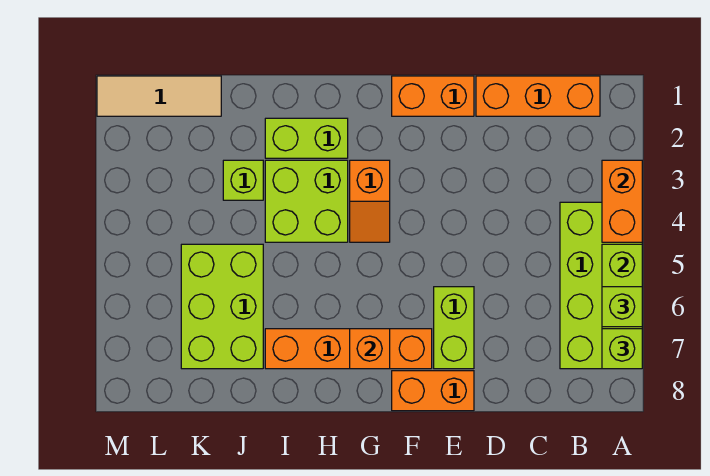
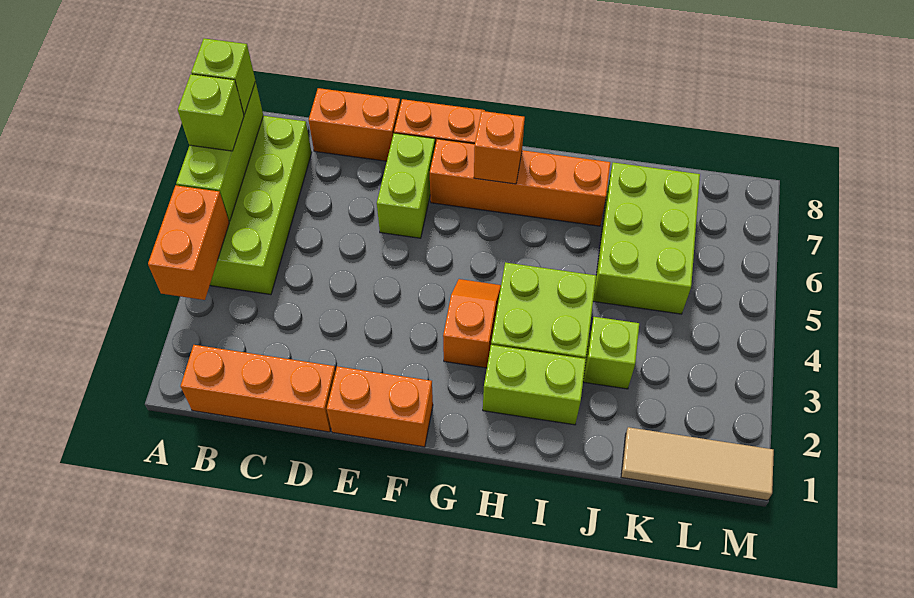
none -> orange 1x2 brick [309,88,400,161]

